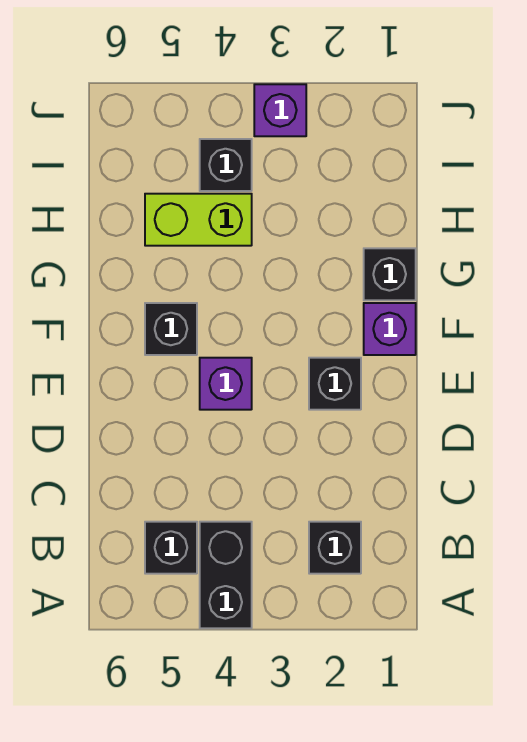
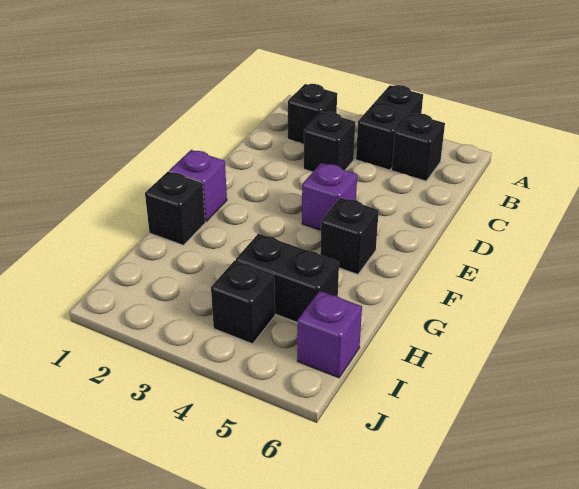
black 1x1 brick [309,358,361,410] -> black 1x1 brick moved to [304,112,355,172]
lime 1x2 brick [145,194,252,246] -> black 1x2 brick [236,234,339,323]
purple 1x1 brick [254,84,306,136] -> purple 1x1 brick moved to [297,291,362,378]

